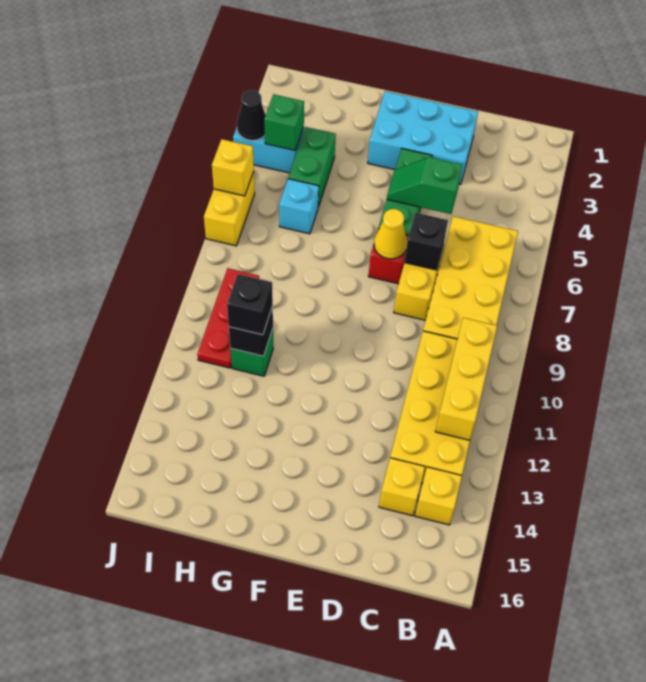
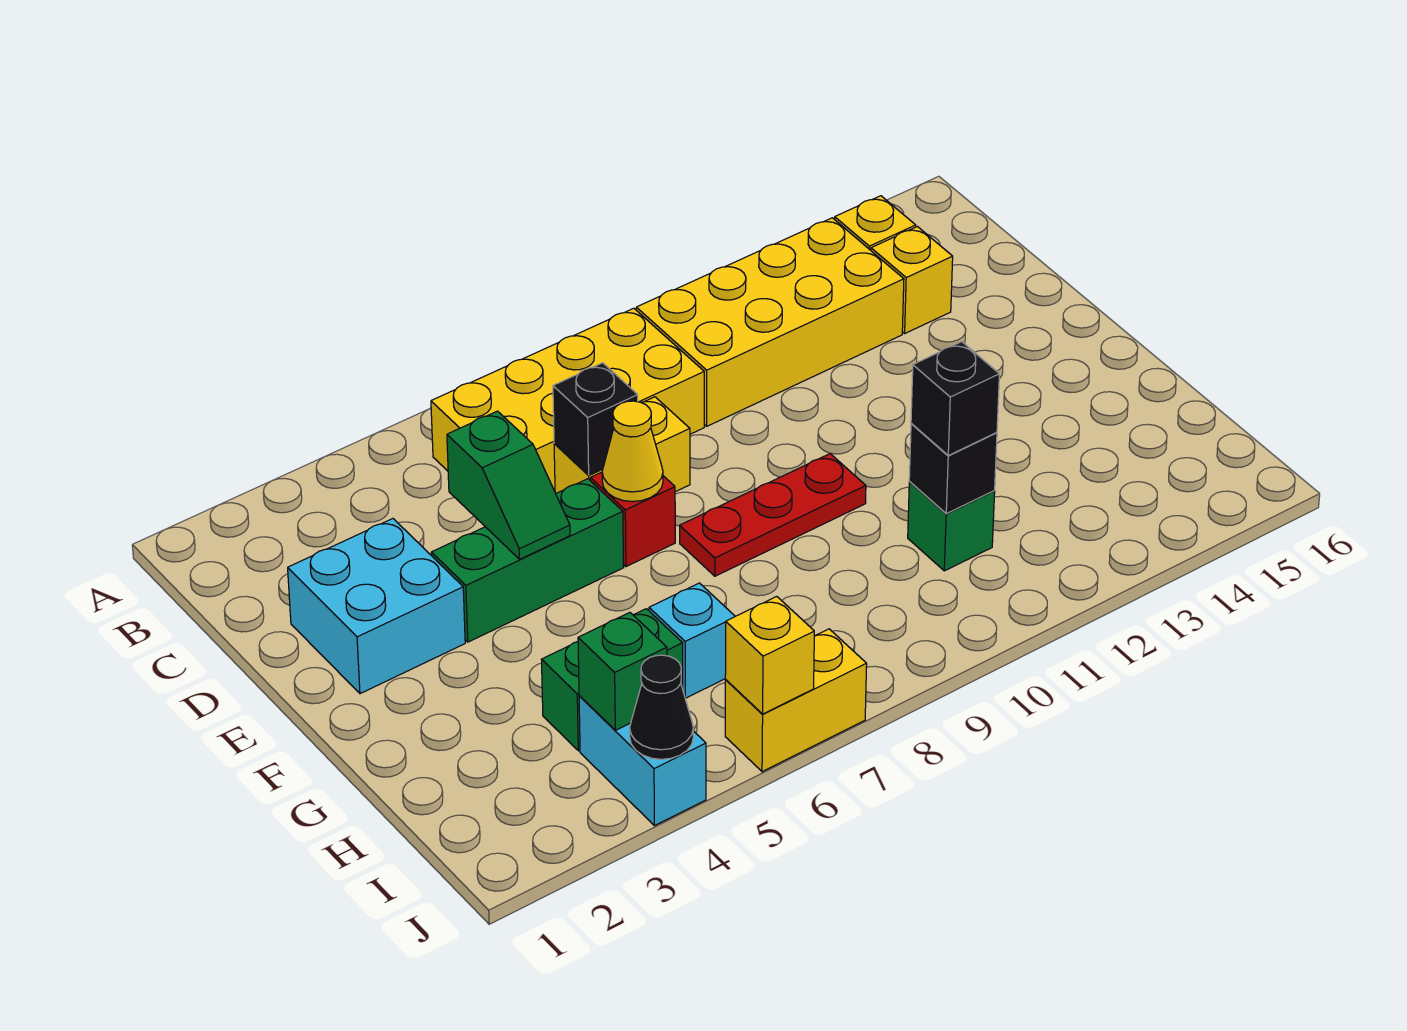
yellow 1x3 brick [435,318,497,440] -> none
cyan 2x3 brick [368,91,478,184] -> cyan 2x2 brick [288,519,465,694]
red 1x3 plate [197,268,259,368] -> red 1x3 plate moved to [680,454,866,576]

